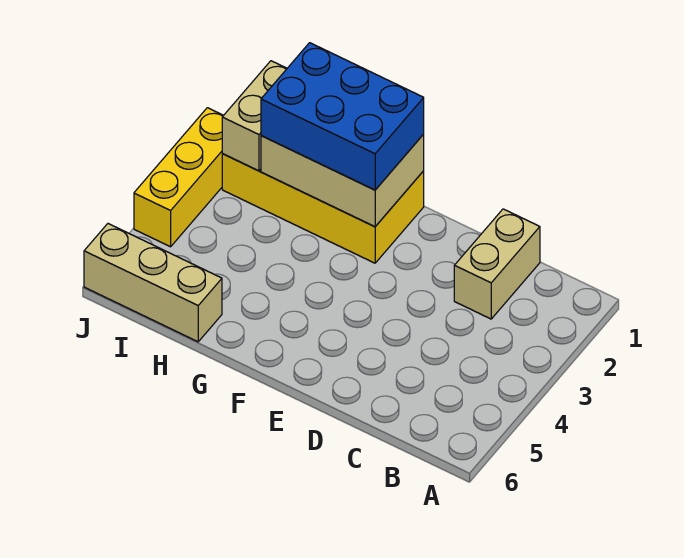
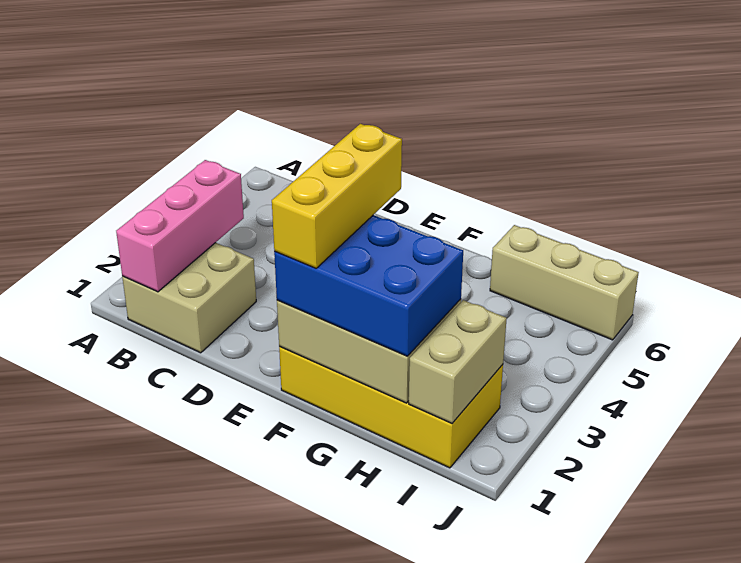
none -> pink 1x3 brick [116,160,244,292]
tan 1x2 brick [454,209,540,319] -> tan 2x2 brick [122,243,256,353]
yellow 1x3 brick [134,108,224,247] -> yellow 1x3 brick moved to [272,124,402,268]

